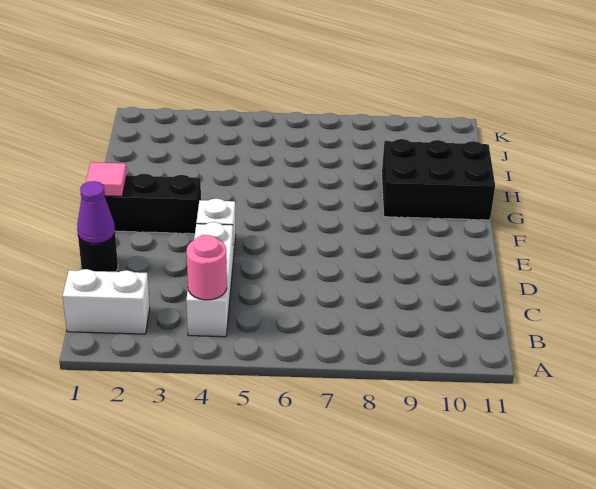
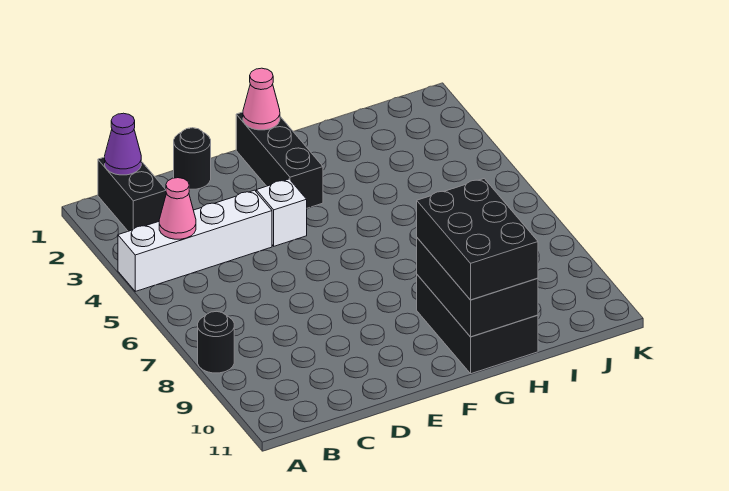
none -> black 1x1 round brick [198,311,234,373]
white 1x2 brick [63,269,150,334] -> black 1x2 brick [98,157,166,231]
white 1x3 brick [186,222,233,337] -> white 1x4 brick [118,190,272,291]
pink 1x1 round brick [187,235,227,300] -> pink 1x1 cone [159,178,196,239]
purple 1x1 cone [77,181,115,244] -> purple 1x1 cone moved to [105,113,141,175]
pink 1x1 tile [86,162,127,196] -> pink 1x1 cone [243,68,280,130]
none -> black 2x3 brick [417,238,538,337]
none -> black 2x3 brick [417,179,538,300]

